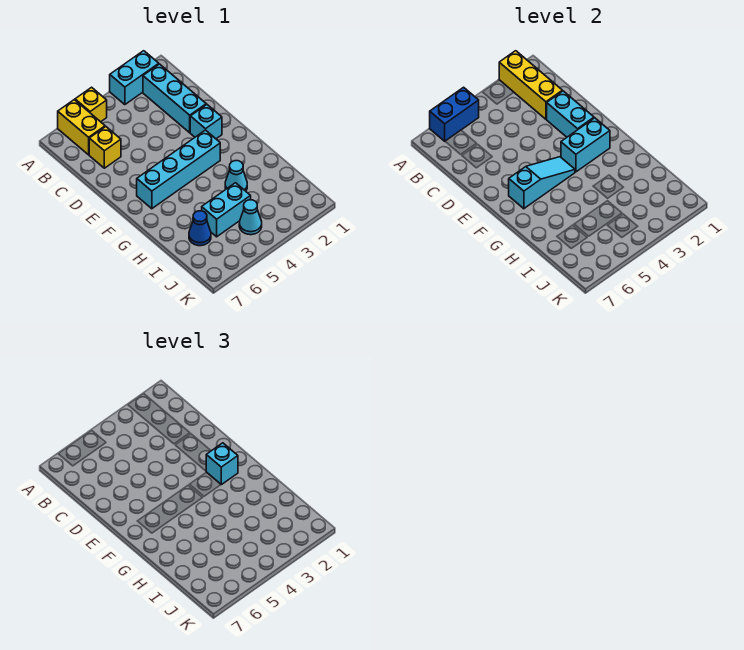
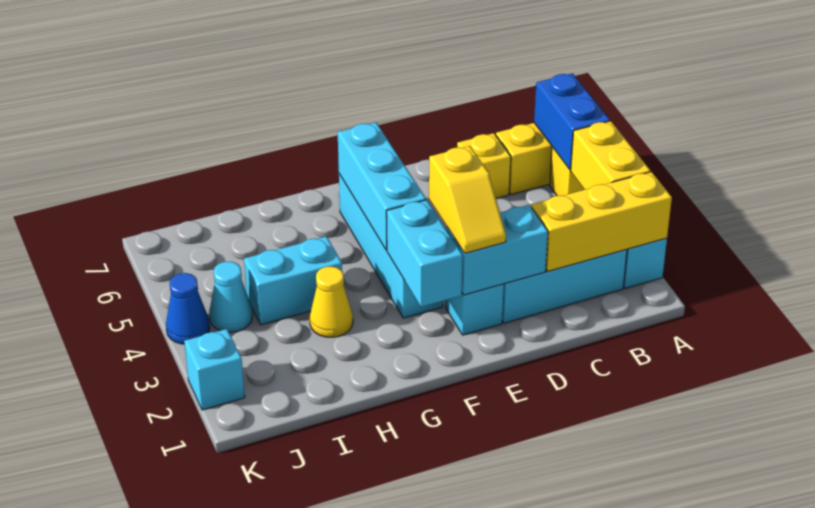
none -> yellow 1x2 brick [571,121,650,190]
none -> yellow 1x2 slope [429,146,506,253]
cyan 1x1 brick [206,443,238,485] -> cyan 1x1 brick moved to [184,329,245,410]
cyan 1x3 slope [509,157,575,209] -> cyan 1x3 brick [338,122,426,250]
cyan 1x1 cone [225,161,247,191] -> yellow 1x1 cone [310,267,353,337]
cyan 1x2 brick [202,183,251,237] -> cyan 1x2 brick turned to [244,236,342,325]
blue 1x1 cone [189,211,211,246] -> blue 1x1 cone moved to [166,273,210,344]

